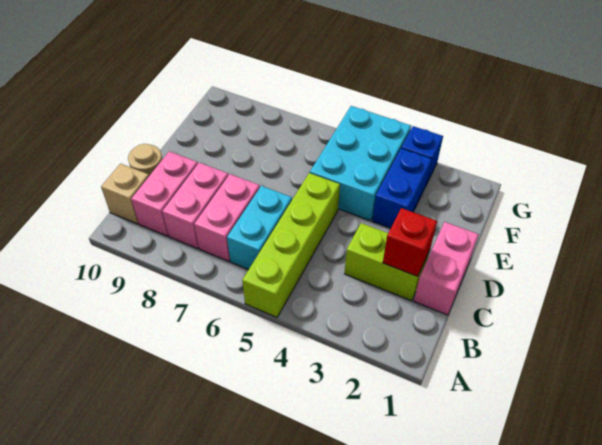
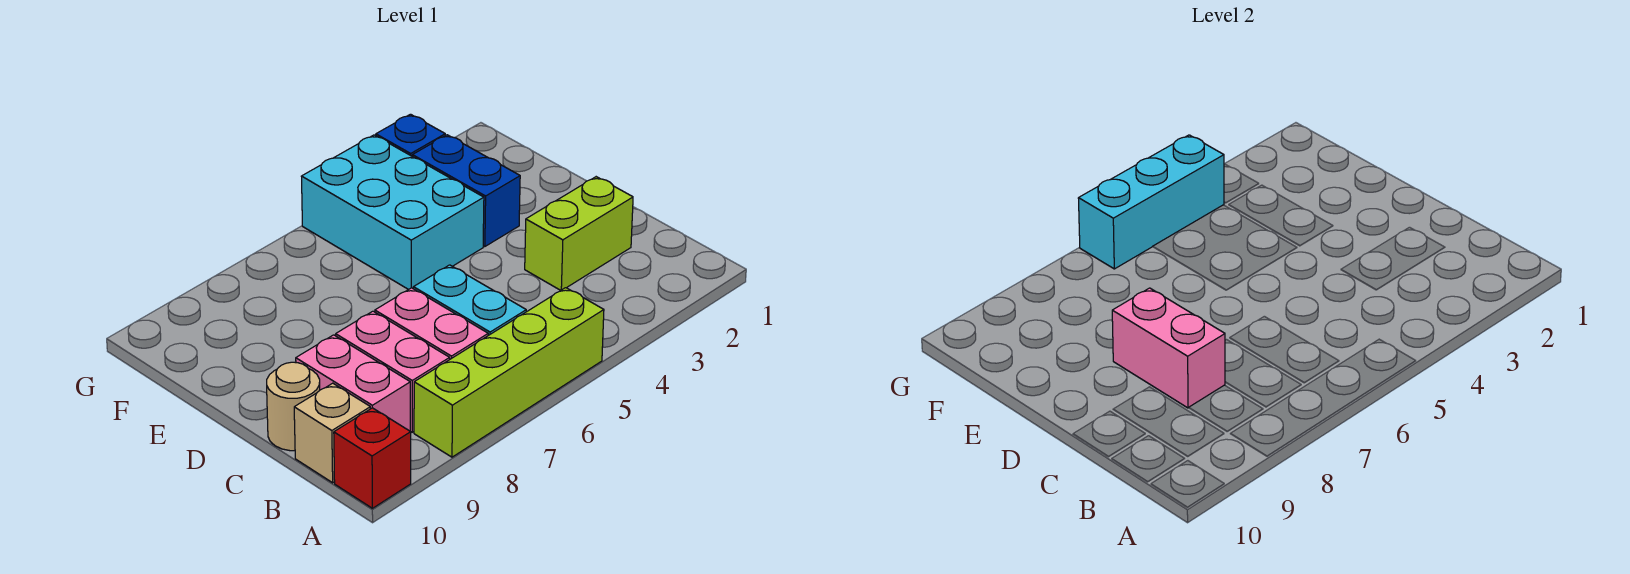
lime 1x4 brick [242,173,340,317] -> lime 1x4 brick turned to [414,288,604,457]
pink 1x2 brick [414,222,479,315] -> pink 1x2 brick moved to [1112,288,1225,408]
red 1x1 brick [383,208,437,277] -> red 1x1 brick moved to [334,408,411,508]
none -> cyan 1x3 brick [1078,135,1224,269]

